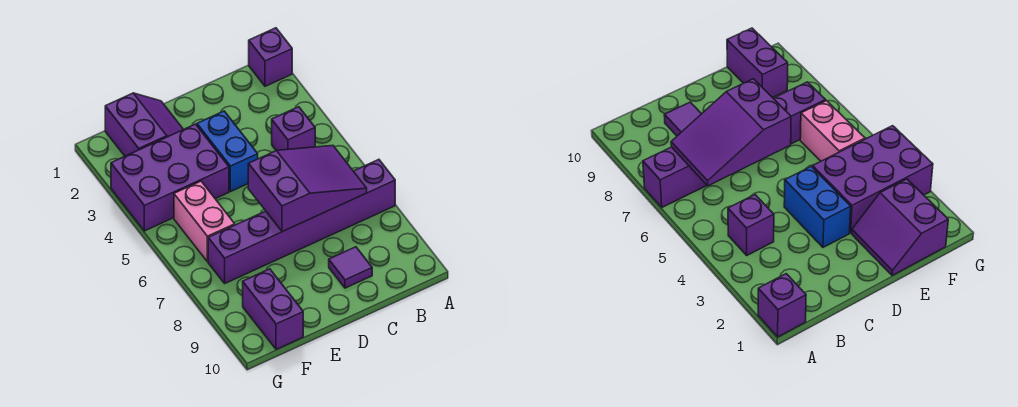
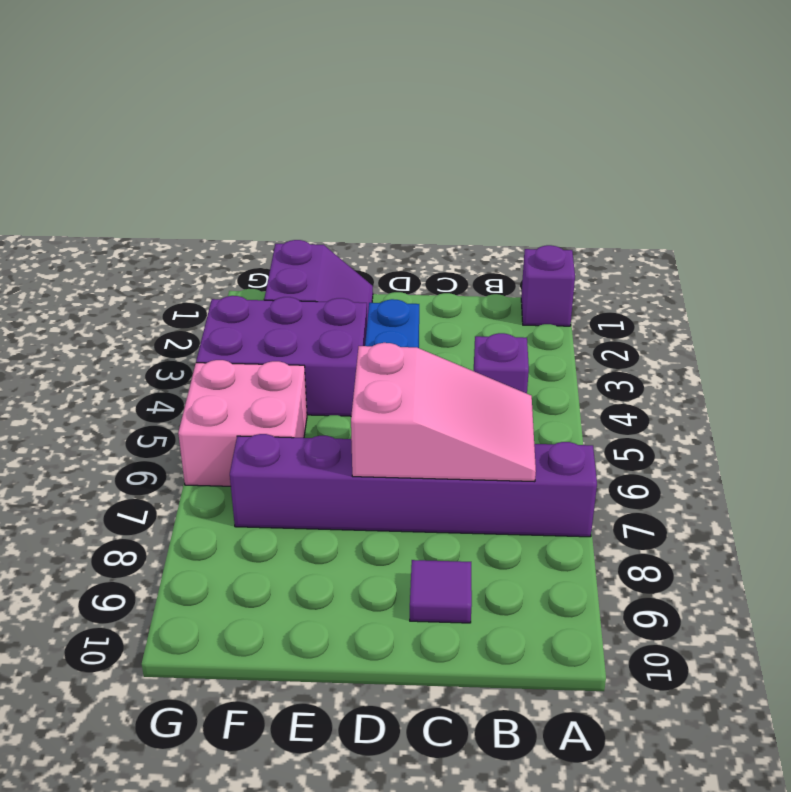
purple 2x3 slope [248,145,367,232] -> pink 2x3 slope [351,343,536,482]
pink 1x2 brick [174,181,235,262] -> pink 2x2 brick [178,360,307,486]
purple 1x2 brick [243,269,303,349] -> none

